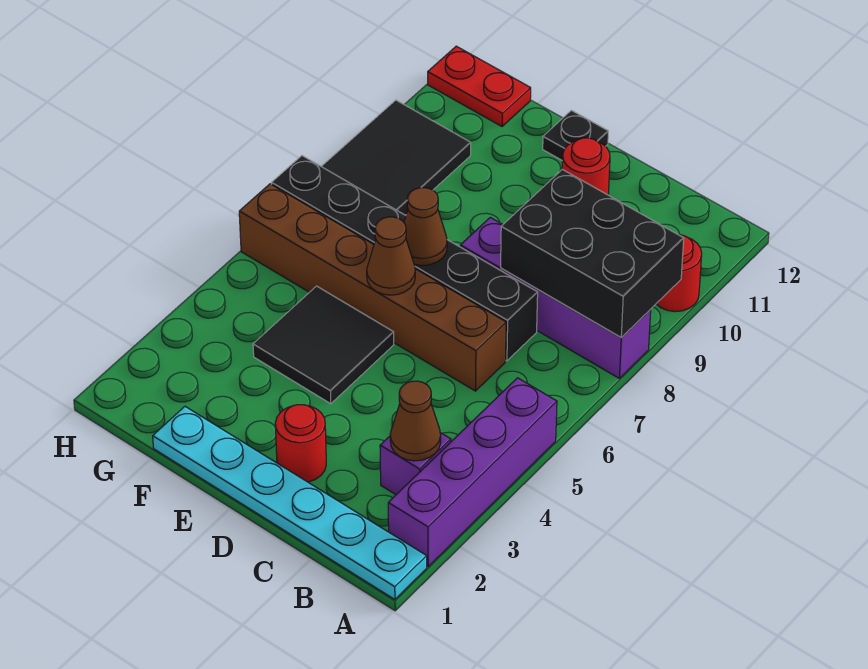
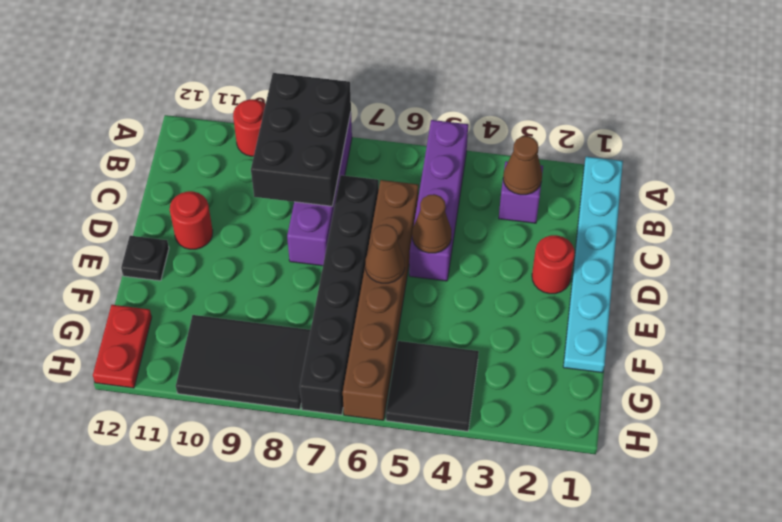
purple 1x4 brick [388,378,557,567] -> purple 1x4 brick turned to [409,120,468,281]
black 2x2 tile [253,286,394,404] -> black 2x2 tile moved to [386,341,479,431]
brown 1x1 cone [404,188,447,265] -> brown 1x1 cone moved to [412,194,452,253]

